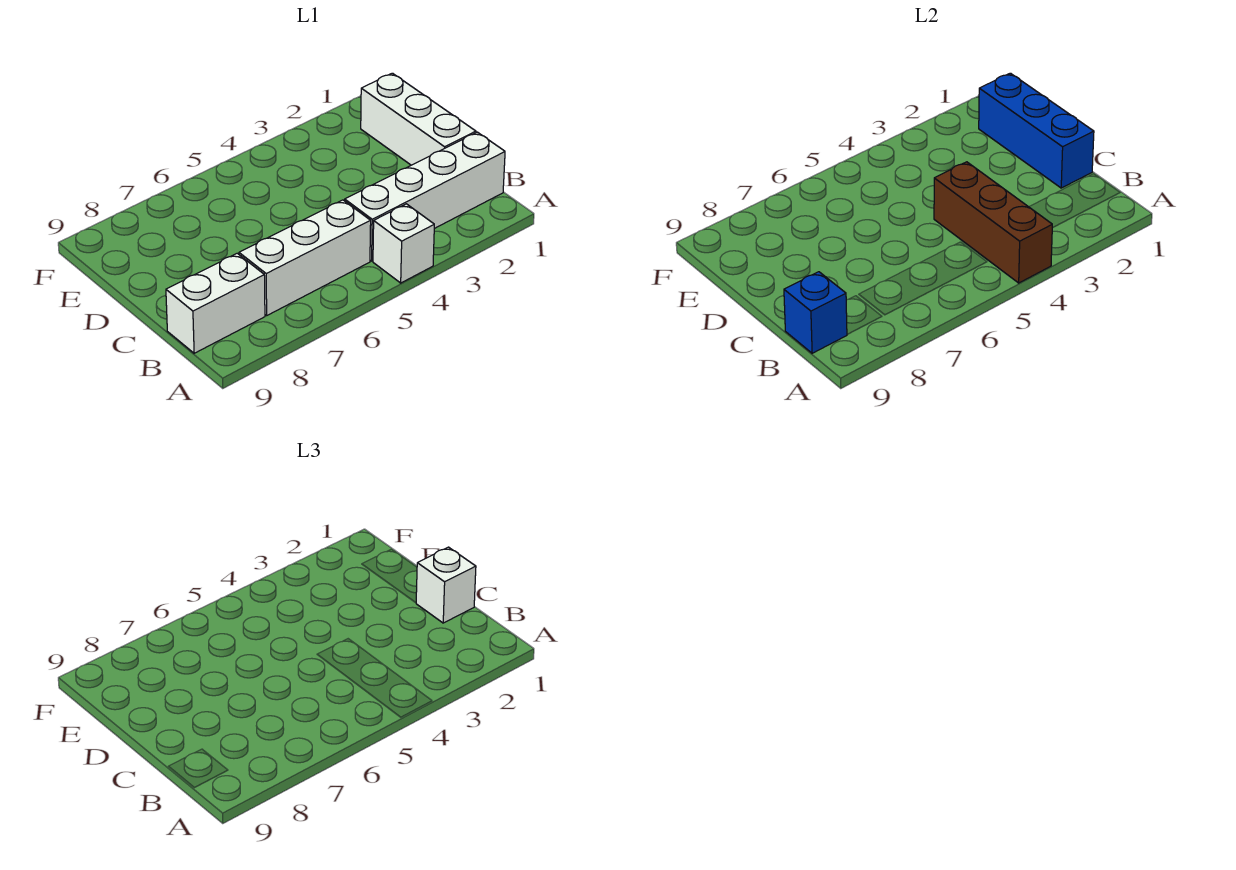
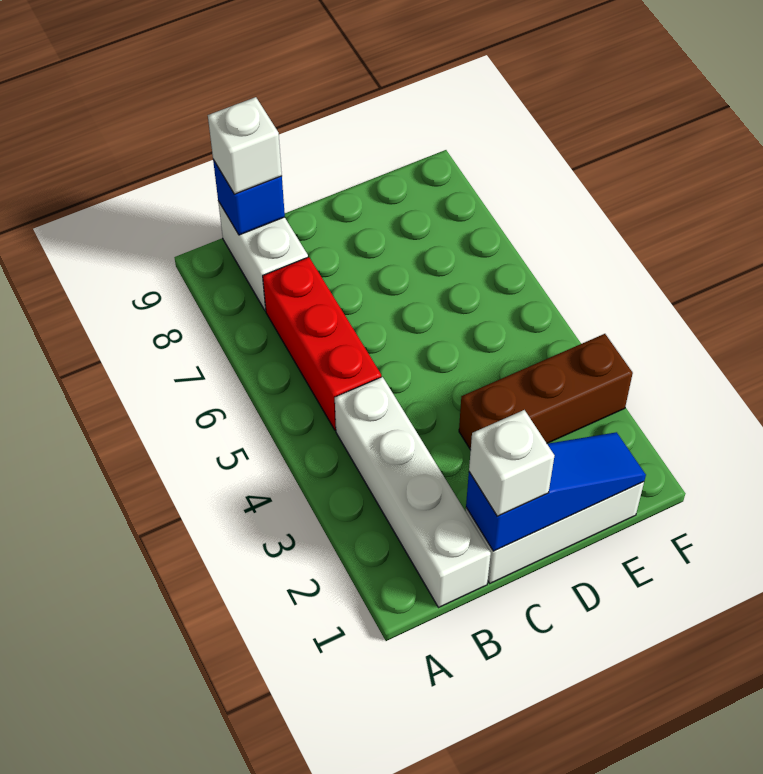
white 1x1 brick [373,204,434,283] -> white 1x1 brick moved to [208,97,282,194]
brown 1x3 brick [934,162,1052,283] -> brown 1x3 brick moved to [459,334,633,450]
white 1x3 brick [239,200,371,315] -> red 1x3 brick [263,257,381,430]
blue 1x3 brick [979,73,1094,188] -> blue 1x3 slope [466,432,646,551]

